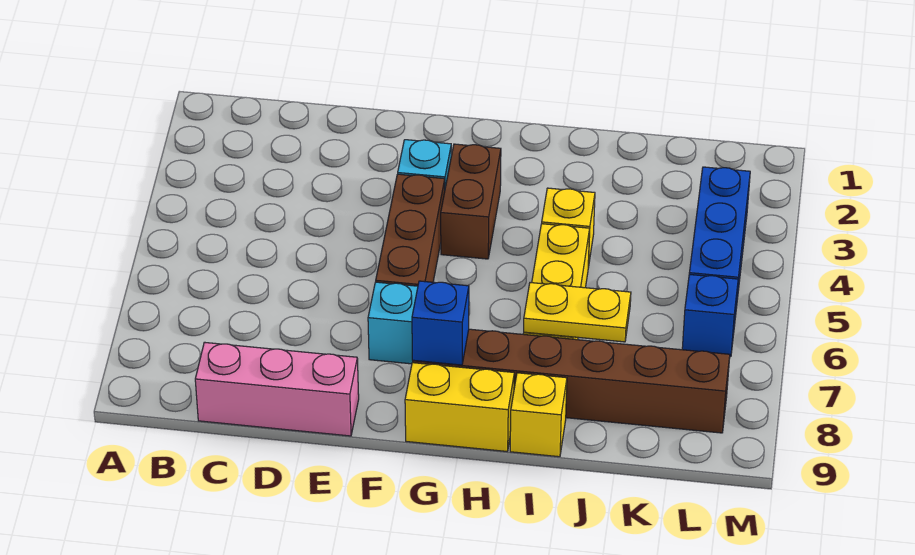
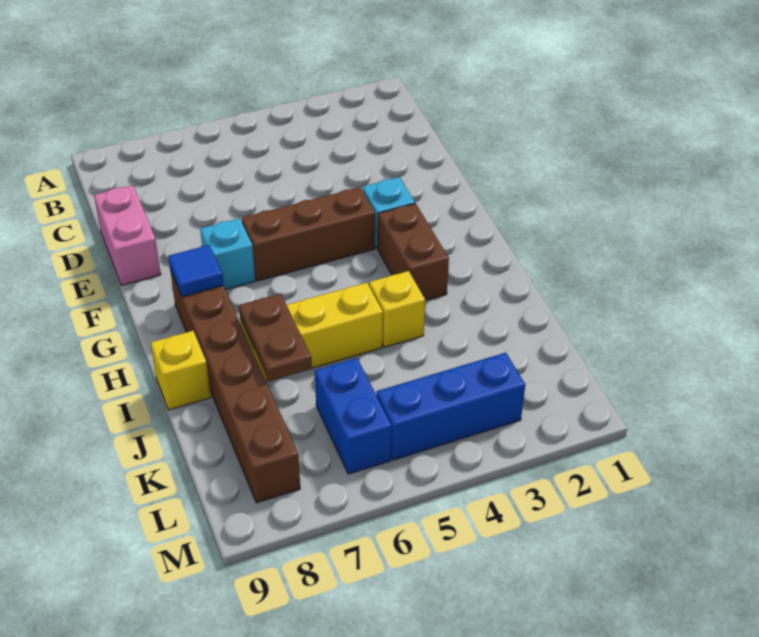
pink 1x3 brick [195,342,359,436] -> pink 1x2 brick [94,185,161,286]
brown 1x2 brick [441,144,501,259] -> brown 1x2 brick turned to [378,203,449,301]
blue 1x1 brick [412,281,469,365] -> blue 1x1 tile [168,245,223,297]
yellow 1x2 brick [405,363,514,451] -> none
yellow 1x2 plate [524,283,631,342] -> brown 1x2 plate [239,294,312,381]
blue 1x1 brick [682,274,738,357] -> blue 1x2 brick [315,358,392,474]

